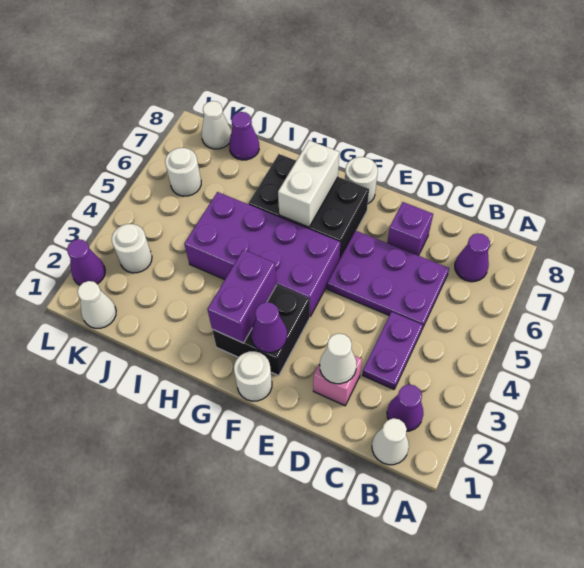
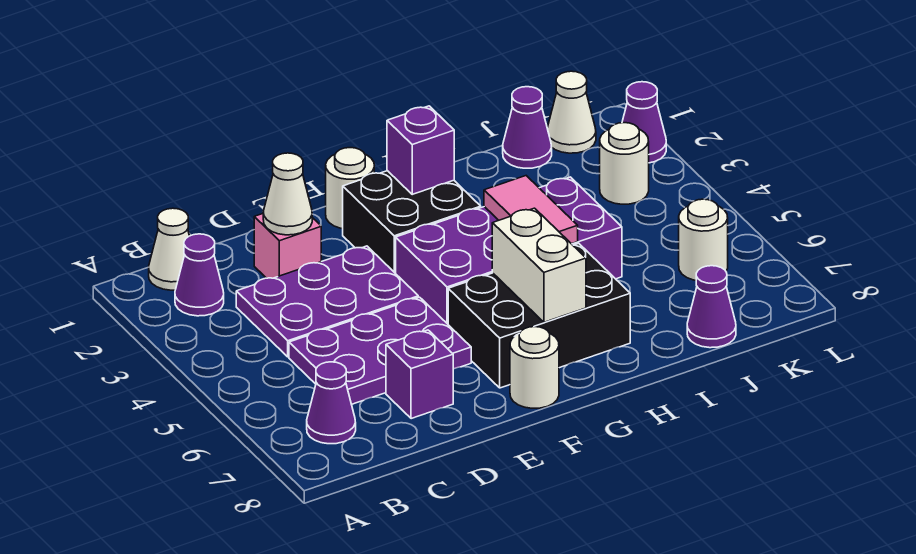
purple 1x2 plate [362,312,423,389] -> purple 2x3 plate [236,246,418,357]
purple 1x1 cone [251,302,287,353] -> purple 1x1 cone moved to [503,87,552,168]
purple 1x2 brick [207,250,277,343] -> purple 1x1 brick [387,106,454,194]
none -> pink 1x2 tile [484,176,578,244]
white 1x1 cone [202,101,231,149] -> none

